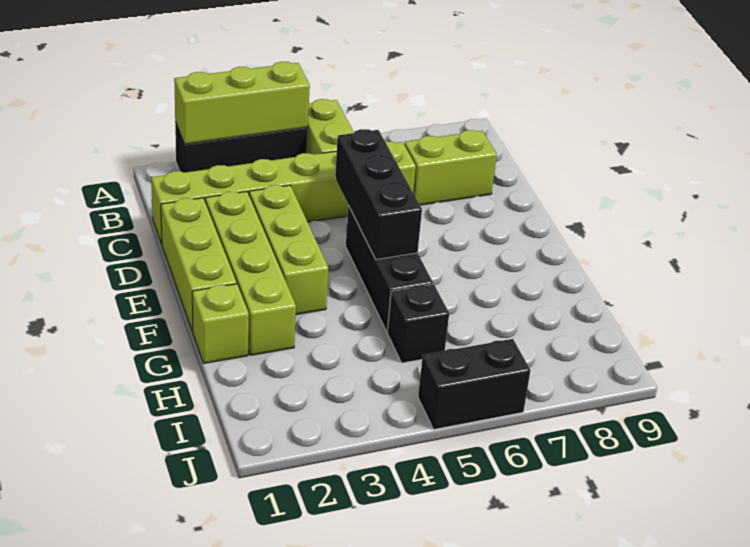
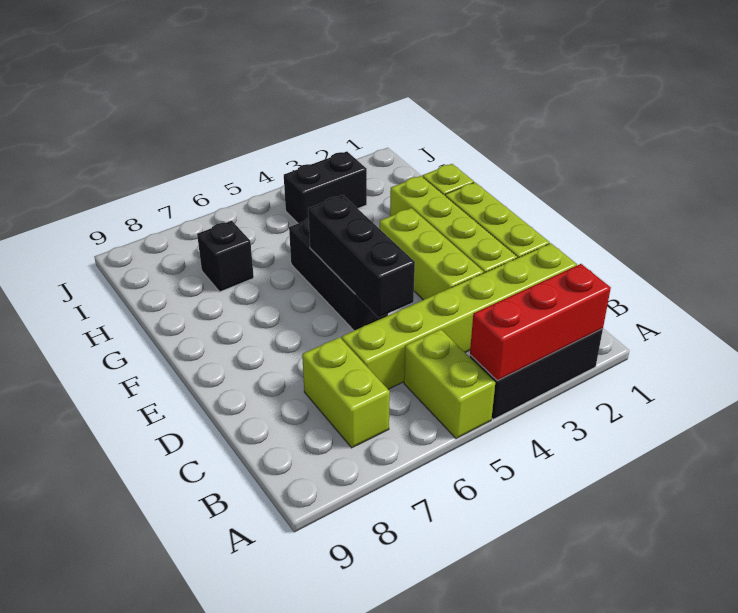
lime 1x3 brick [174,62,310,144] -> red 1x3 brick [470,264,611,381]
lime 1x2 brick [404,130,497,205] -> lime 1x2 brick turned to [302,337,390,448]
black 1x1 brick [387,284,449,363] -> black 1x1 brick moved to [197,221,254,292]
black 1x2 brick [418,339,530,429] -> black 1x2 brick moved to [284,151,367,223]

